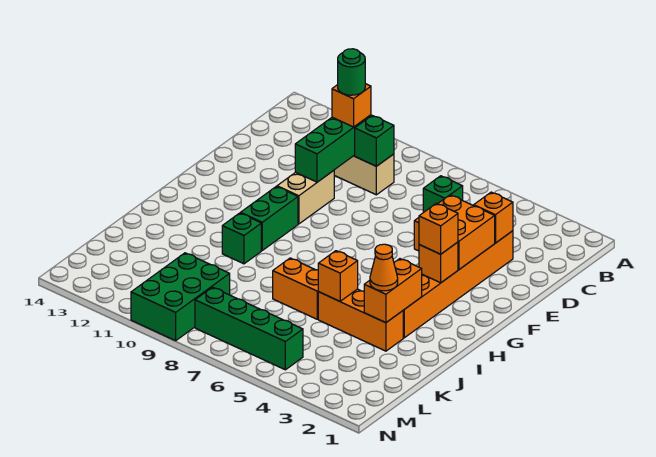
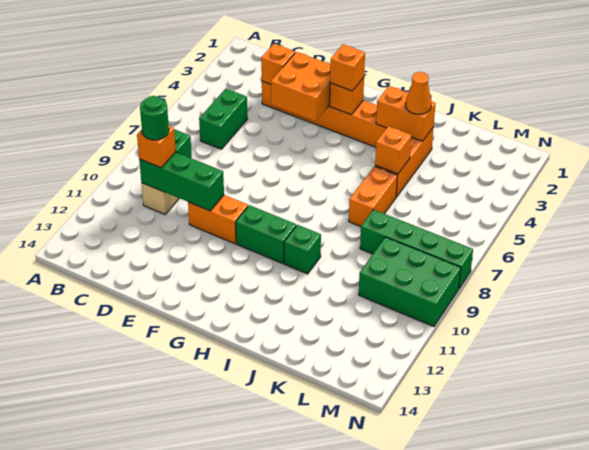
green 1x1 brick [423,176,463,213] -> green 1x2 brick [199,89,247,149]
tan 1x2 brick [277,170,334,224] -> orange 1x2 brick [188,195,248,244]
green 1x4 brick [195,287,303,370] -> green 1x4 brick turned to [360,210,473,288]

